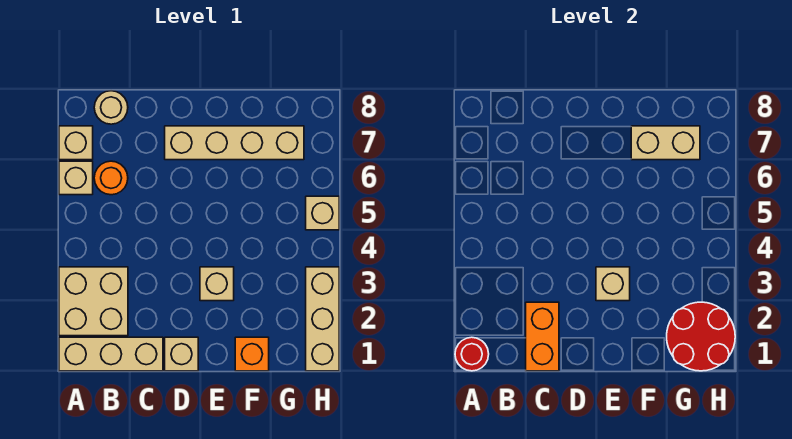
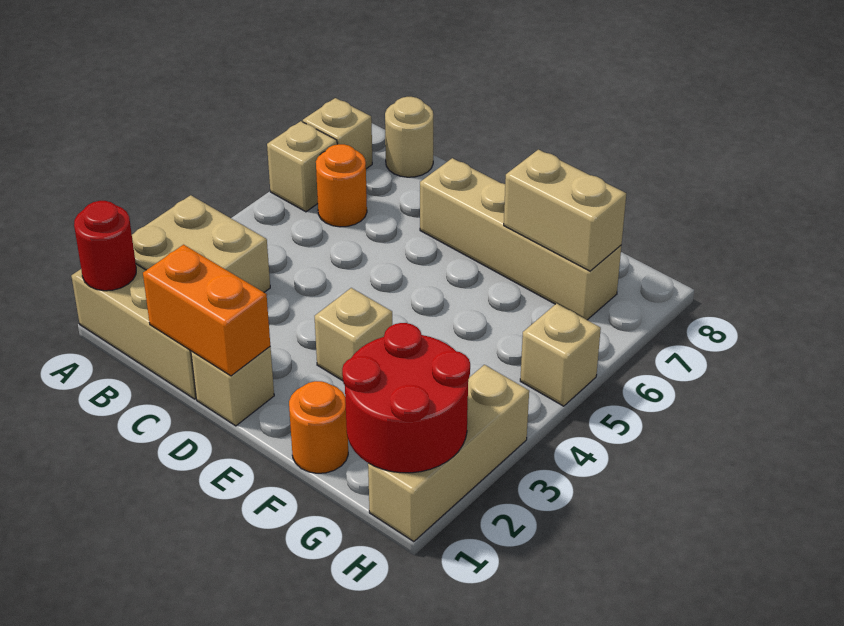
orange 1x2 brick [526,302,559,371] -> orange 1x2 brick turned to [143,245,270,376]
tan 1x1 brick [596,267,630,301] -> none
orange 1x1 brick [235,337,269,371] -> orange 1x1 round brick [289,381,348,473]

